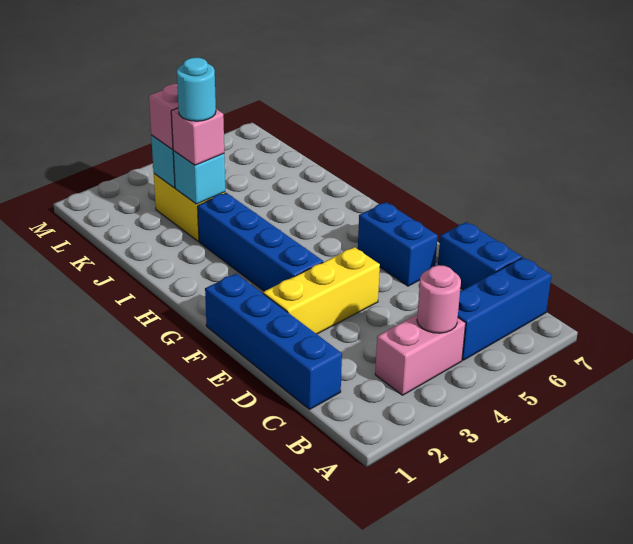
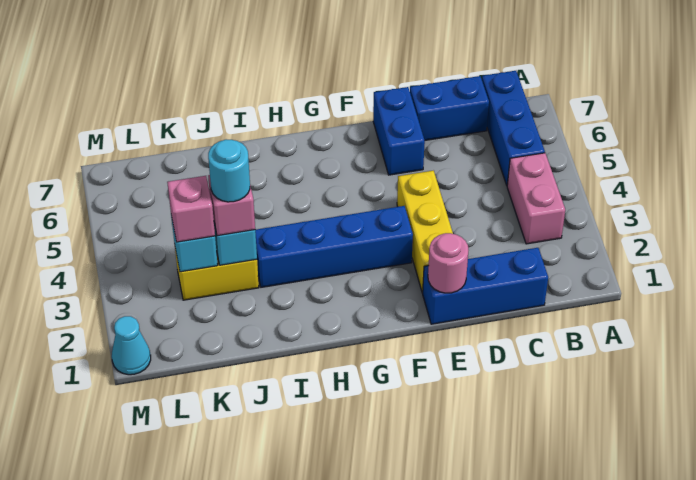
pink 1x1 round brick [417,265,461,333] -> pink 1x1 round brick moved to [428,233,468,293]
blue 1x4 brick [205,274,342,409] -> blue 1x3 brick [423,248,548,324]
blue 1x2 brick [358,202,438,286] -> blue 1x2 brick turned to [373,87,425,175]
none -> cyan 1x1 cone [112,316,151,375]

